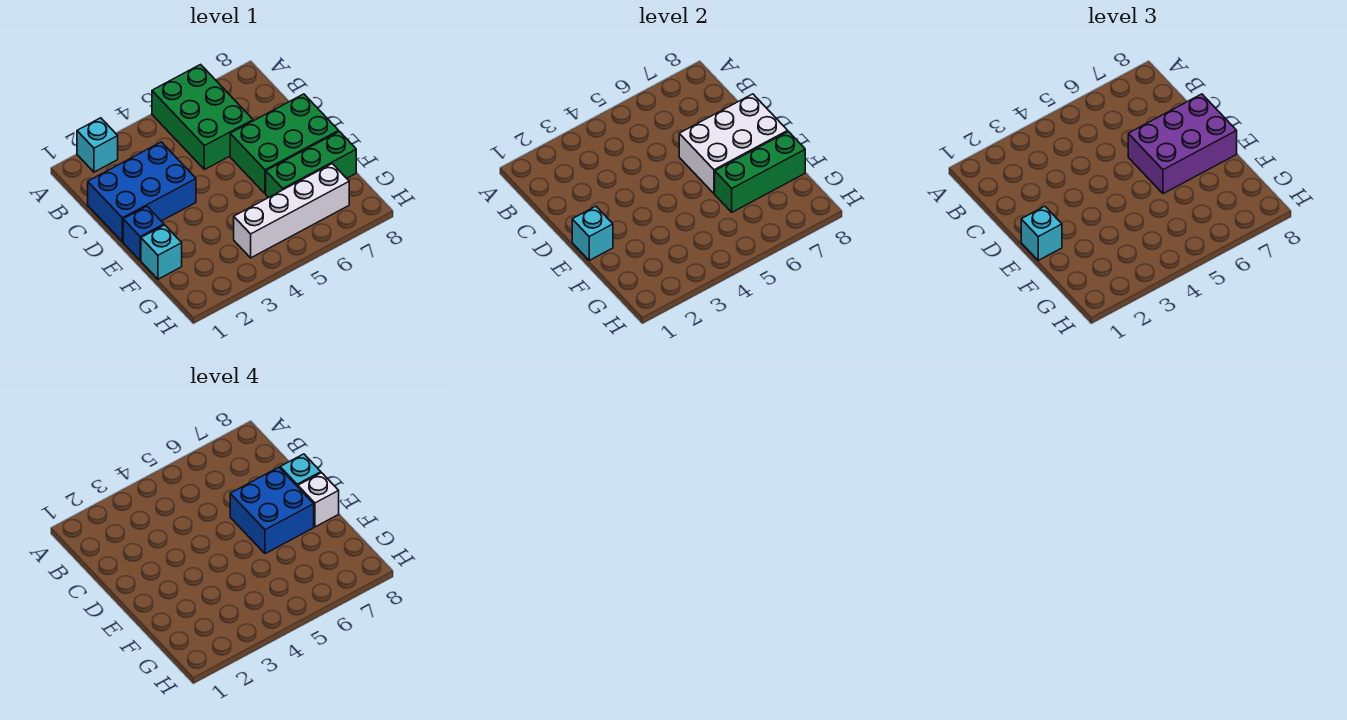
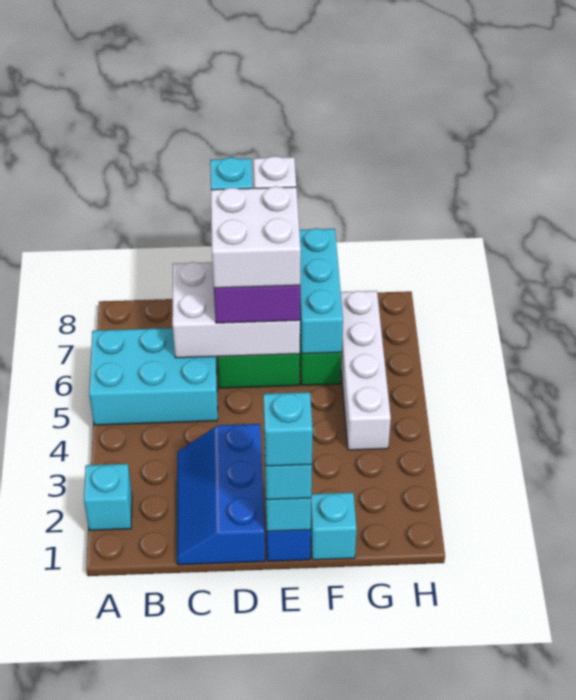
green 2x3 brick [152,65,253,170] -> cyan 2x3 brick [89,328,218,425]
blue 2x3 brick [88,142,196,242] -> blue 2x3 slope [177,424,265,565]
white 2x3 brick [679,94,788,194] -> white 2x3 brick turned to [172,262,300,358]
blue 2x2 brick [230,467,314,554] -> white 2x2 brick [211,186,301,288]
none -> cyan 1x1 brick [263,392,313,466]
green 1x3 brick [715,132,805,212] -> cyan 1x3 brick [299,228,343,354]

